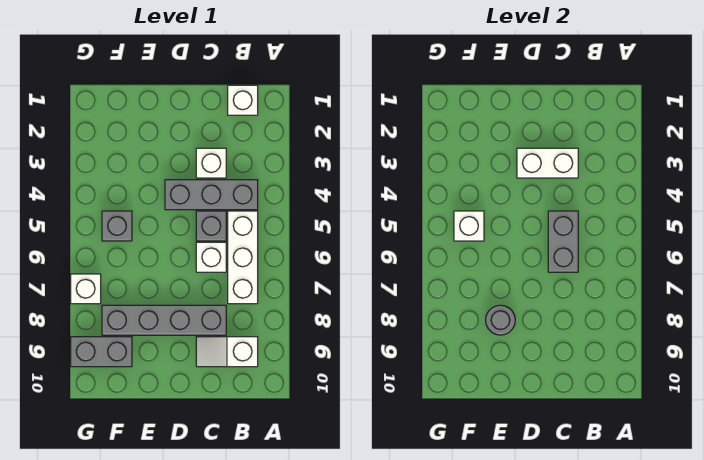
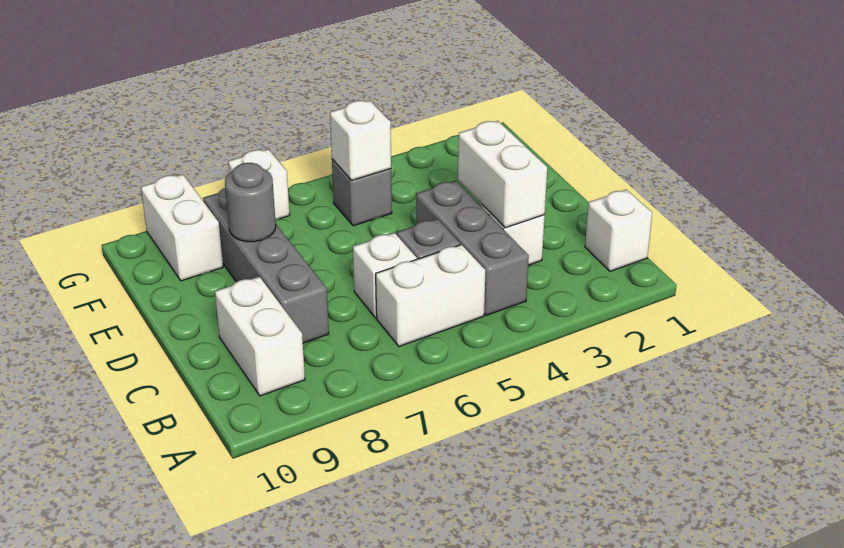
white 1x3 brick [228,211,258,304] -> white 1x2 brick [376,245,486,346]
white 1x2 slope [196,337,258,367] -> white 1x2 brick [215,277,305,396]
grey 1x2 brick [548,211,578,272] -> none
grey 1x2 brick [71,337,132,367] -> white 1x2 brick [141,174,223,281]

